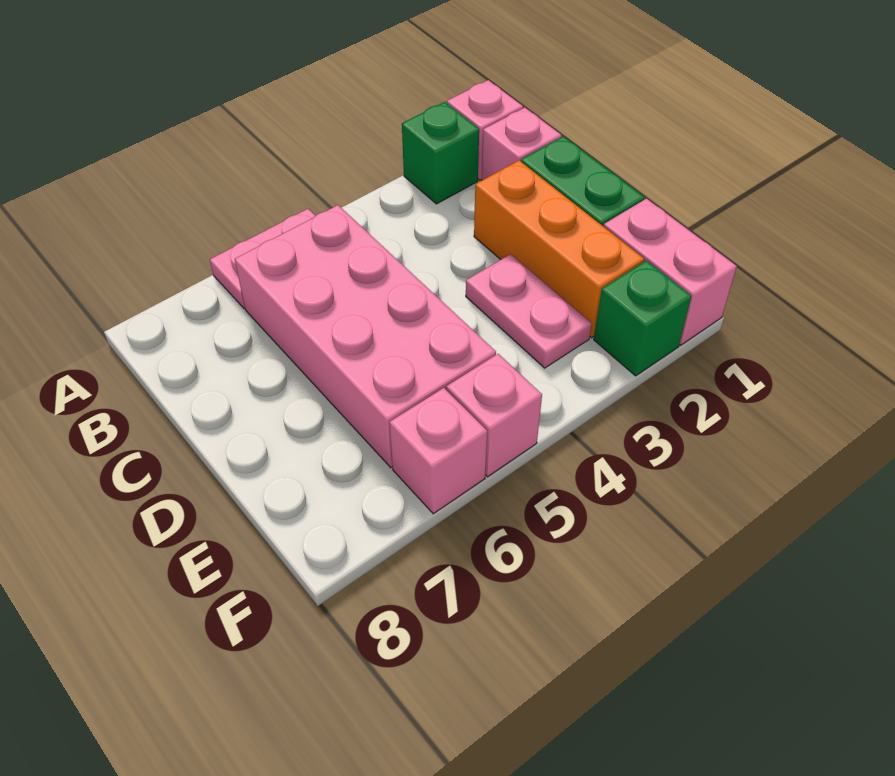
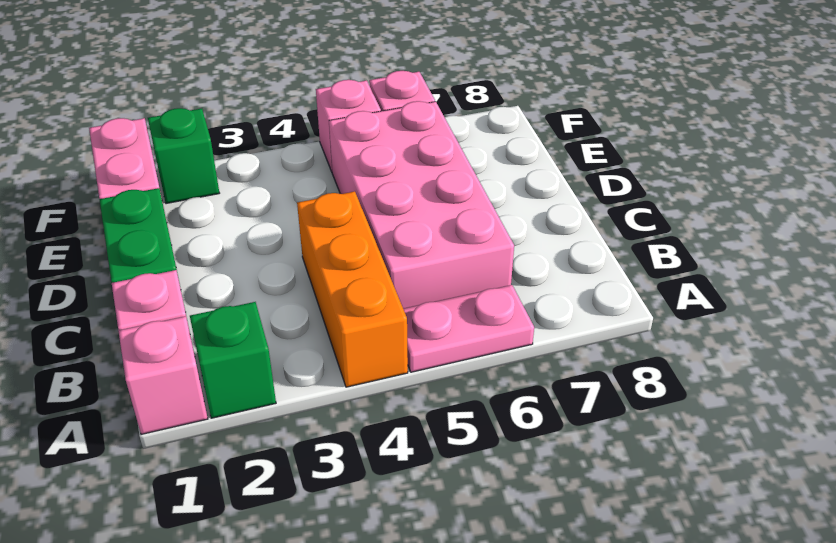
orange 1x3 brick [474,160,644,338] -> orange 1x3 brick moved to [297,191,408,387]
pink 1x2 plate [466,254,592,368] -> none

